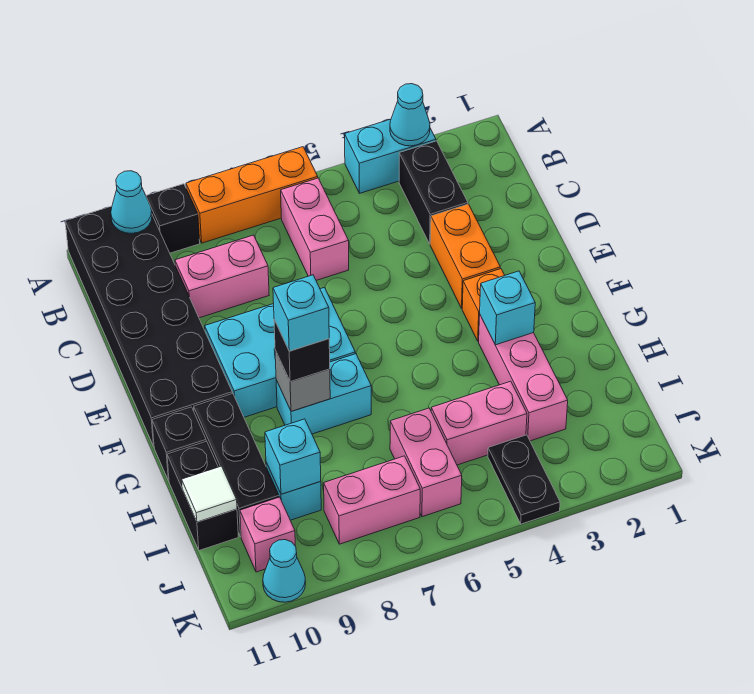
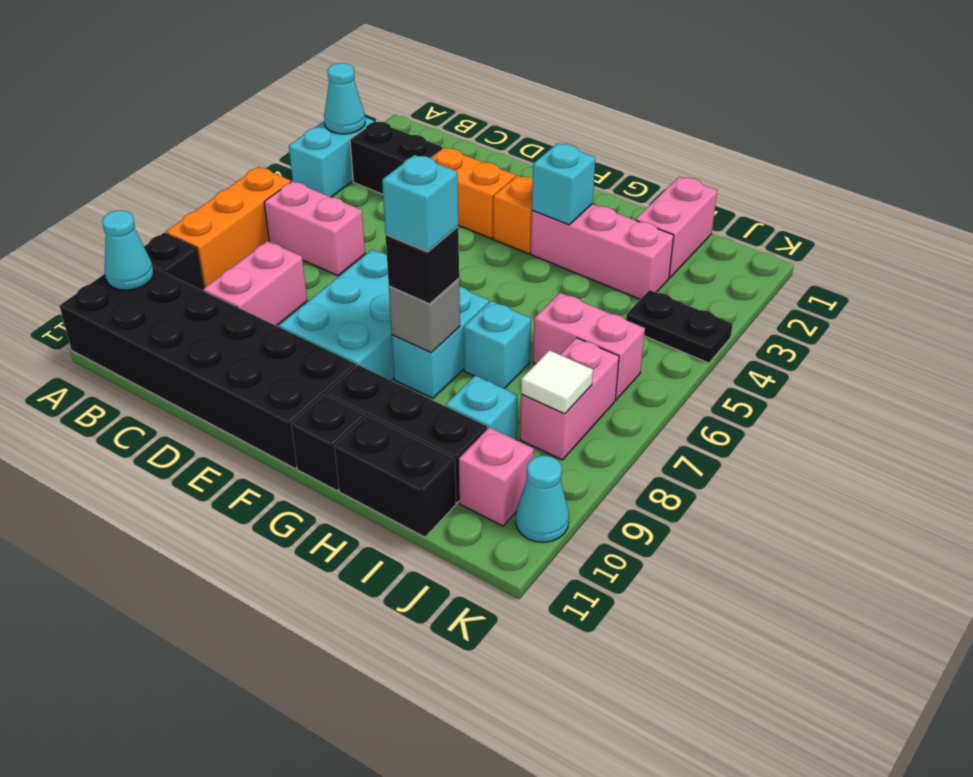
pink 1x2 brick [431,381,527,465] -> pink 1x2 brick moved to [636,176,717,278]
cyan 1x1 brick [265,419,321,494] -> cyan 1x1 brick moved to [464,301,531,389]
white 1x1 tile [182,466,237,522] -> white 1x1 tile moved to [521,350,593,414]

